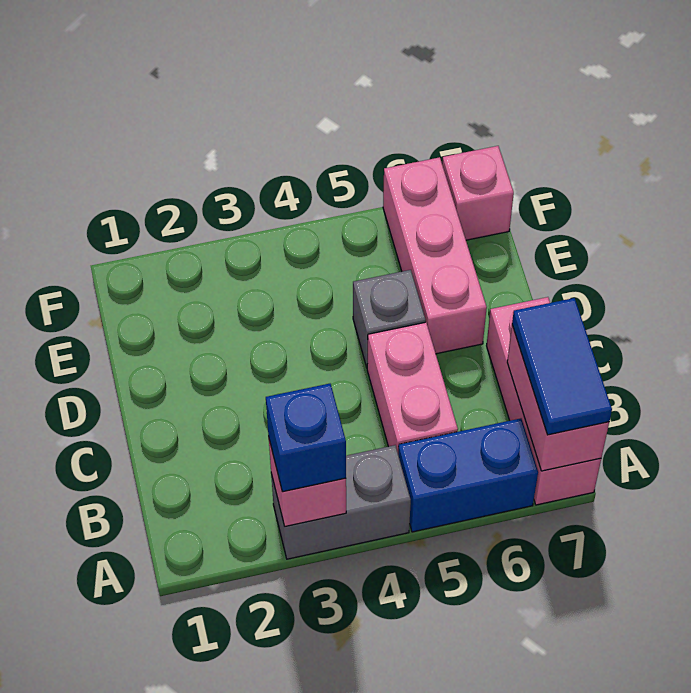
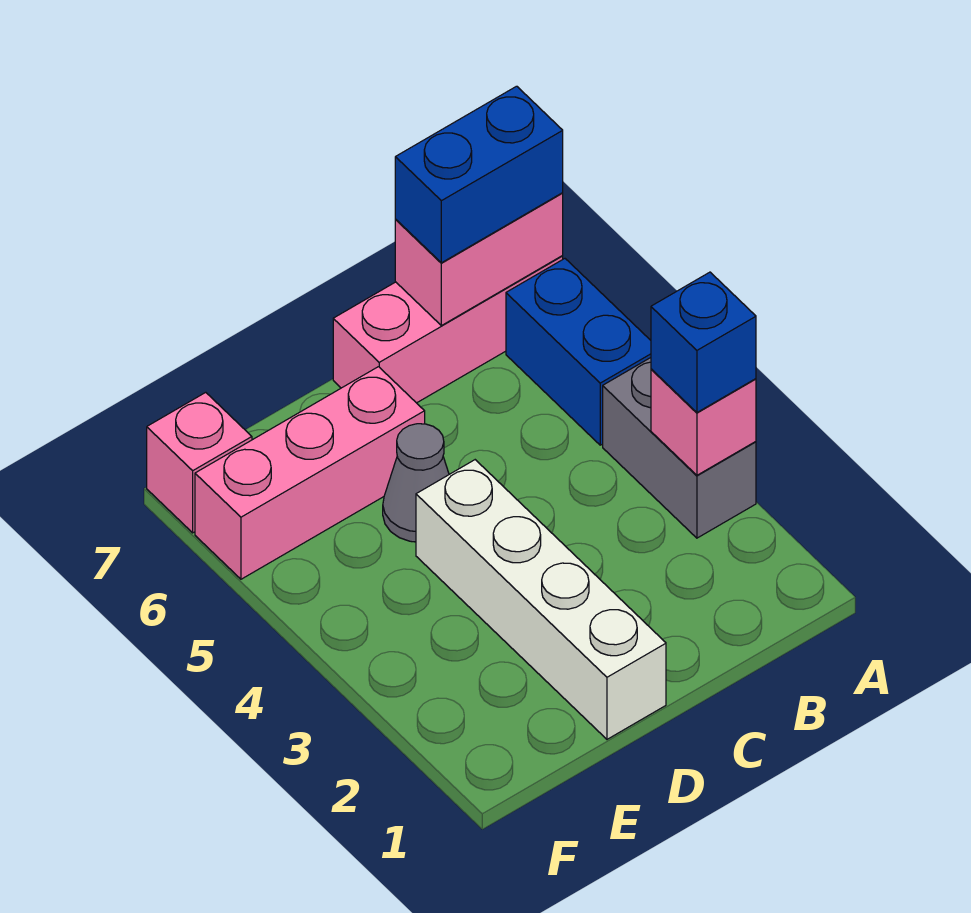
blue 1x2 tile [512,298,612,435] -> blue 1x2 brick [395,86,563,263]
pink 1x2 brick [367,322,458,452] -> none
none -> white 1x4 brick [416,460,666,739]
grey 1x1 brick [353,270,426,367] -> grey 1x1 cone [383,424,449,542]

